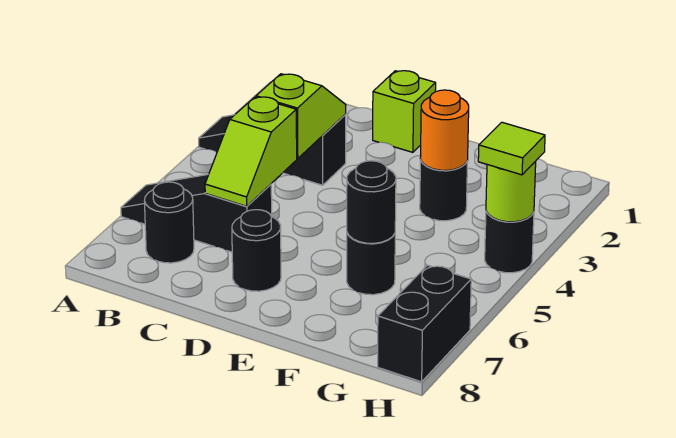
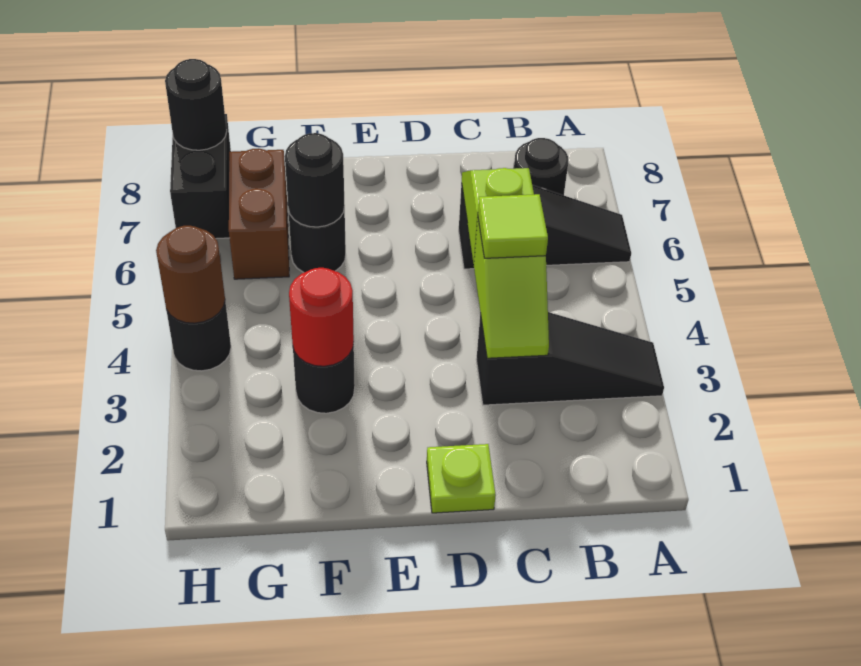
lime 1x1 brick [373,71,436,152] -> lime 1x1 plate [427,444,496,513]
black 1x1 round brick [232,210,281,291] -> black 1x1 round brick moved to [165,59,227,150]
orange 1x1 round brick [420,90,469,170] -> red 1x1 round brick [289,268,354,366]
none -> brown 1x2 brick [229,148,289,279]
lime 1x1 round brick [486,161,536,222] -> brown 1x1 round brick [156,226,225,323]
lime 1x1 tile [478,122,545,175] -> lime 1x1 tile moved to [478,194,548,258]

